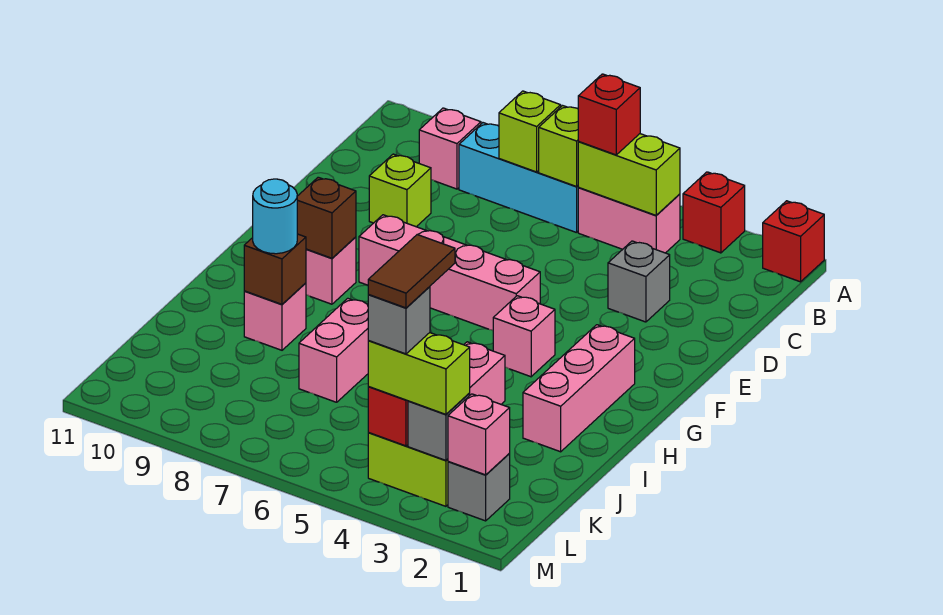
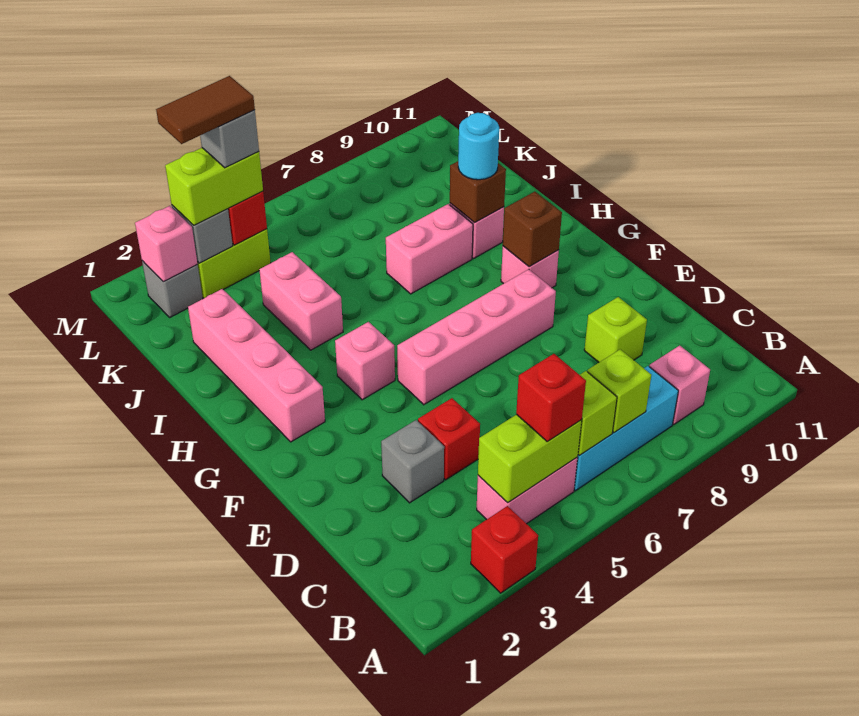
red 1x1 brick [763,201,824,282] -> red 1x1 brick moved to [418,398,480,480]
pink 1x3 brick [523,325,635,452] -> pink 1x4 brick [188,289,325,442]
pink 1x2 brick [299,298,369,402] -> pink 1x2 brick turned to [386,204,473,294]
brown 1x2 tile [368,235,455,308] -> brown 1x2 tile turned to [156,76,255,144]

